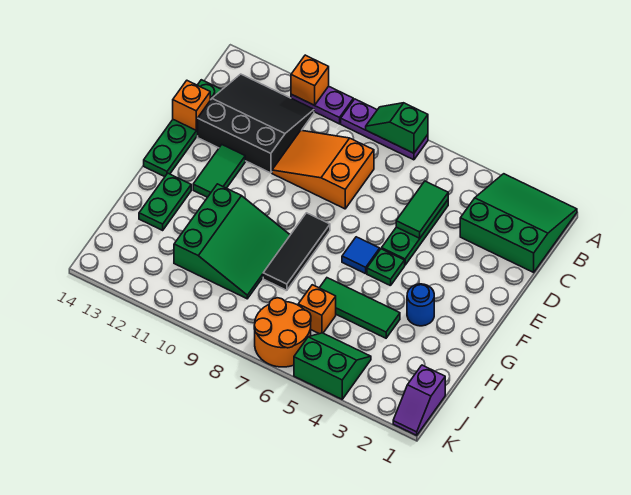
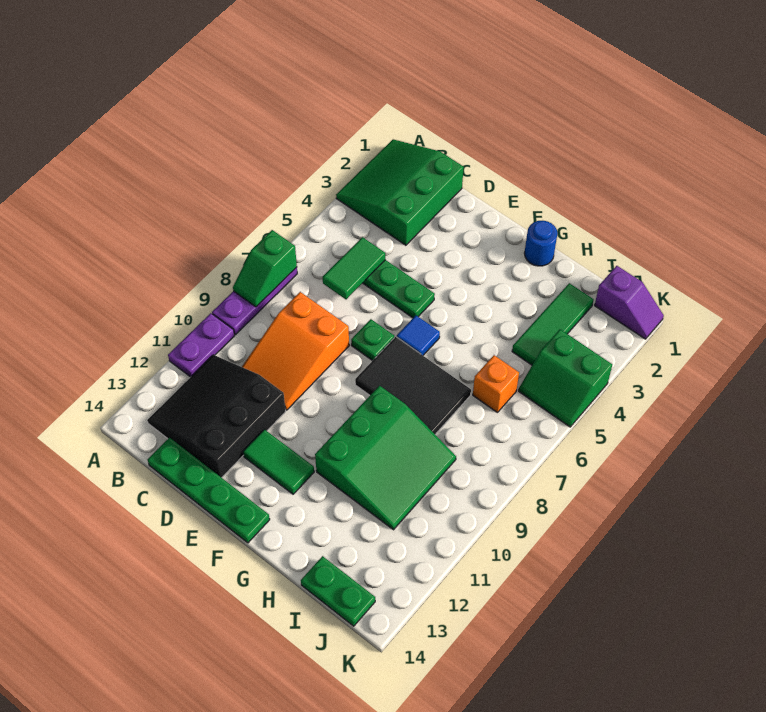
orange 1x1 brick [291,55,329,105] -> none
green 1x2 tile [396,181,448,238] -> green 1x2 tile turned to [323,237,385,299]
orange 1x1 brick [173,81,210,130] -> none
green 1x1 plate [367,249,405,286] -> green 1x1 plate moved to [351,319,394,361]
black 1x3 tile [263,213,330,290] -> black 2x3 tile [355,337,471,434]
blue 1x1 round brick [407,284,434,326] -> blue 1x1 round brick moved to [524,221,558,266]
green 3x3 slope [174,184,290,299] -> green 3x3 slope turned to [315,386,456,530]
green 1x2 plate [139,173,191,230] -> green 1x2 plate moved to [301,556,375,626]
green 1x3 tile [320,278,400,338] -> green 1x3 tile moved to [512,283,594,365]
green 2x2 slope [294,333,371,399] -> green 2x2 slope turned to [519,329,612,427]
orange 2x2 round brick [254,298,311,367] -> none

